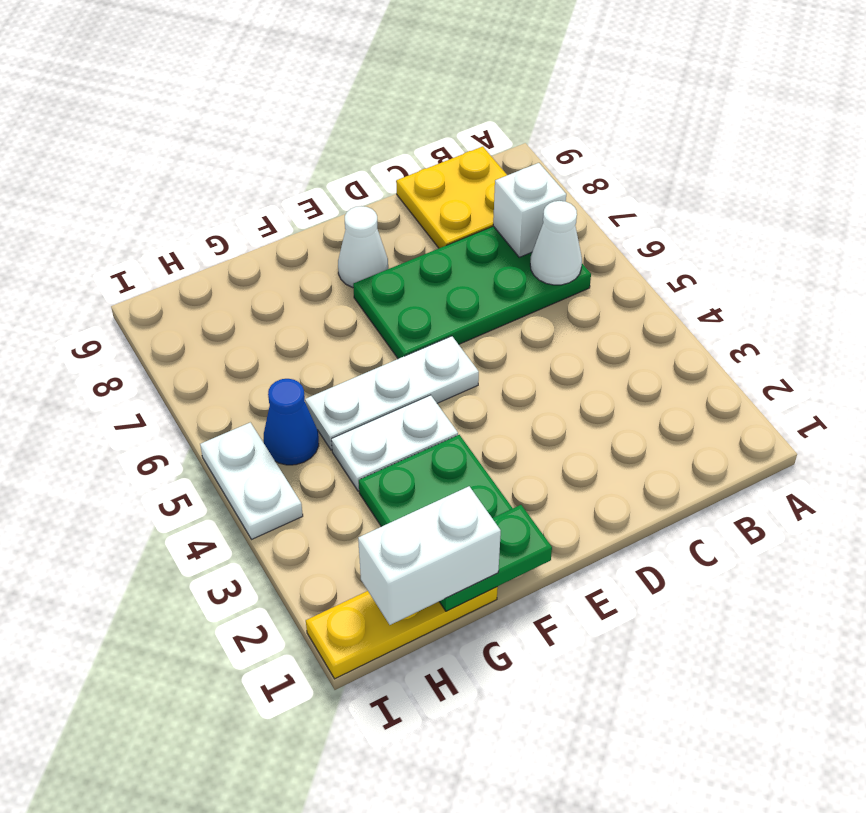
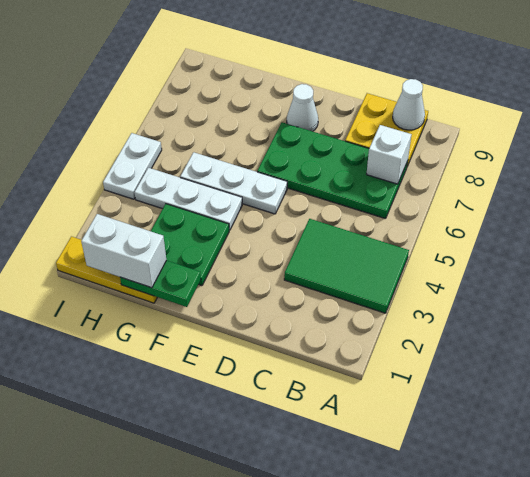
none -> green 2x3 tile [284,219,409,313]
white 1x1 cone [530,201,582,285] -> white 1x1 cone moved to [393,79,425,130]
white 1x2 plate [331,395,458,491] -> white 1x3 plate [134,168,242,230]
blue 1x1 cone [263,379,319,465] -> none

